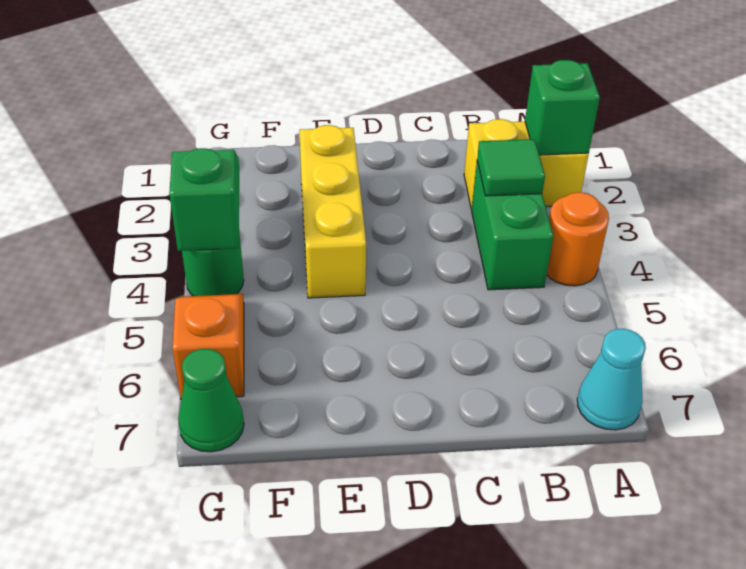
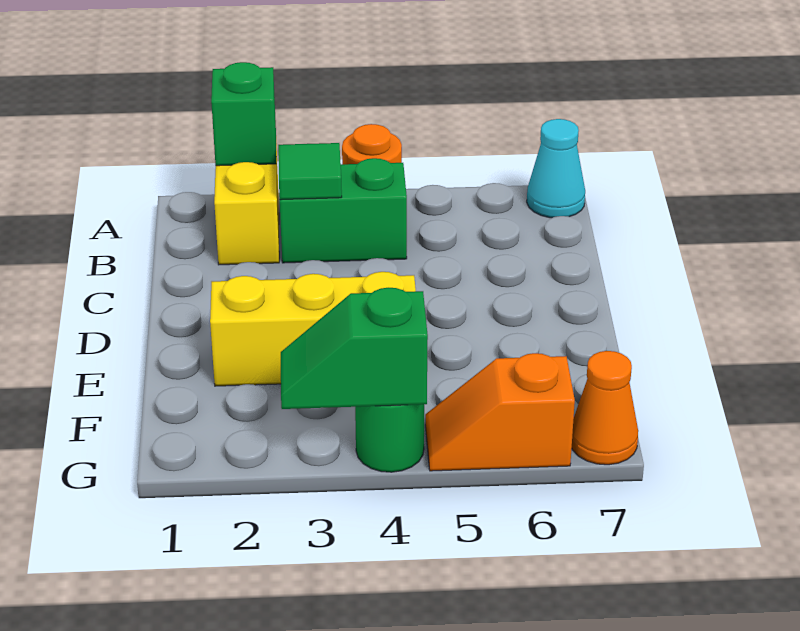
green 1x1 cone [178,349,244,452] -> orange 1x1 cone [572,351,638,465]

